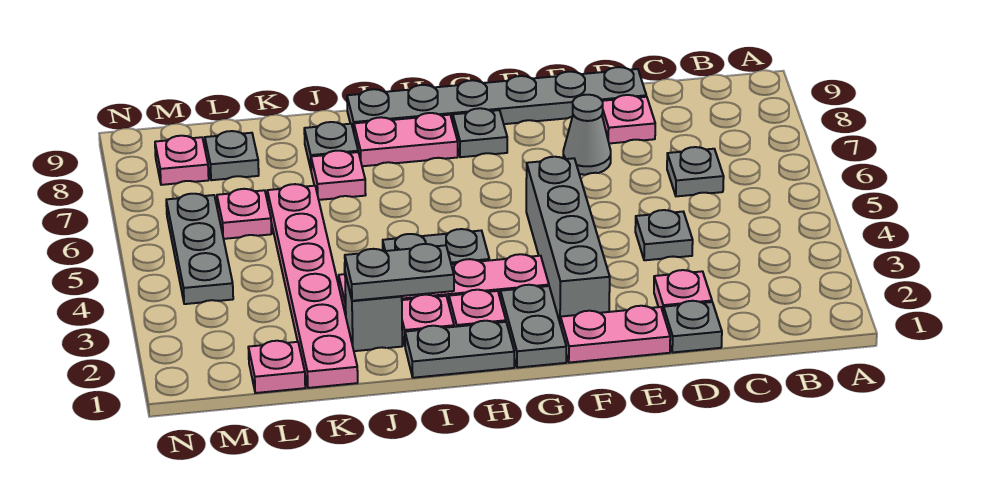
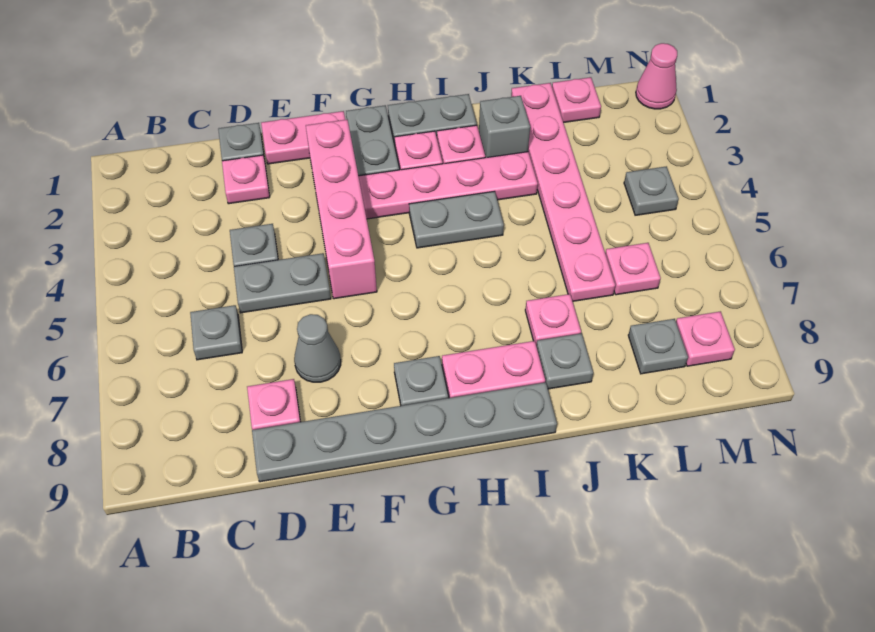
grey 1x4 brick [526,157,610,322] -> pink 1x4 brick [306,120,377,299]
grey 1x2 plate [345,244,454,301] -> grey 1x2 plate moved to [234,253,331,313]
grey 1x3 plate [166,194,233,304] -> grey 1x1 plate [624,166,679,215]
none -> pink 1x1 cone [636,43,677,109]

